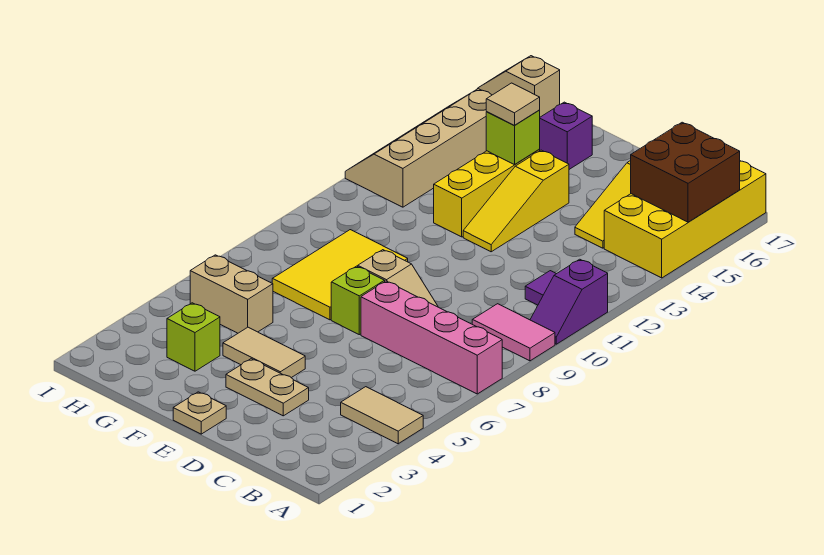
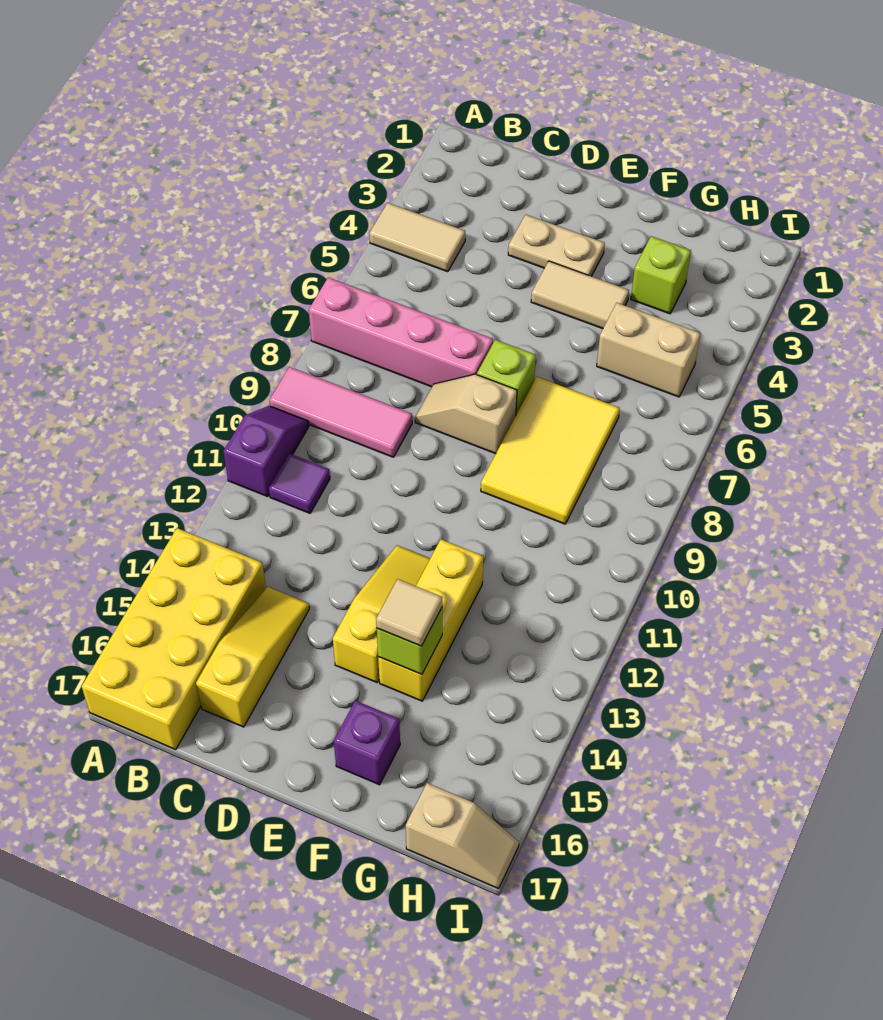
pink 1x2 tile [472,304,555,361] -> pink 1x3 tile [270,367,412,457]
brown 2x2 brick [631,122,740,222] -> none
tan 1x1 plate [173,392,226,434] -> none
tan 2x4 slope [345,89,492,207] -> none

